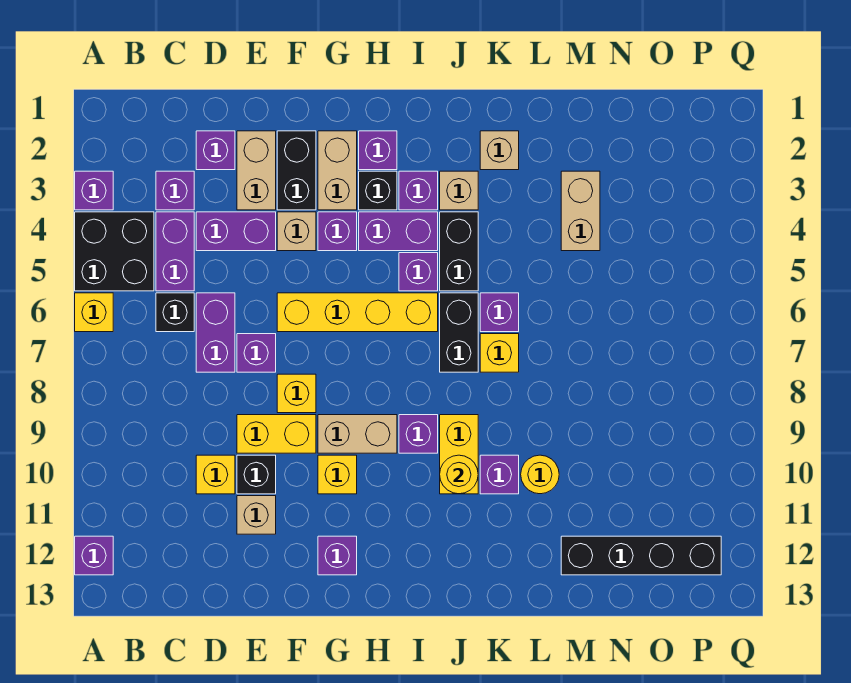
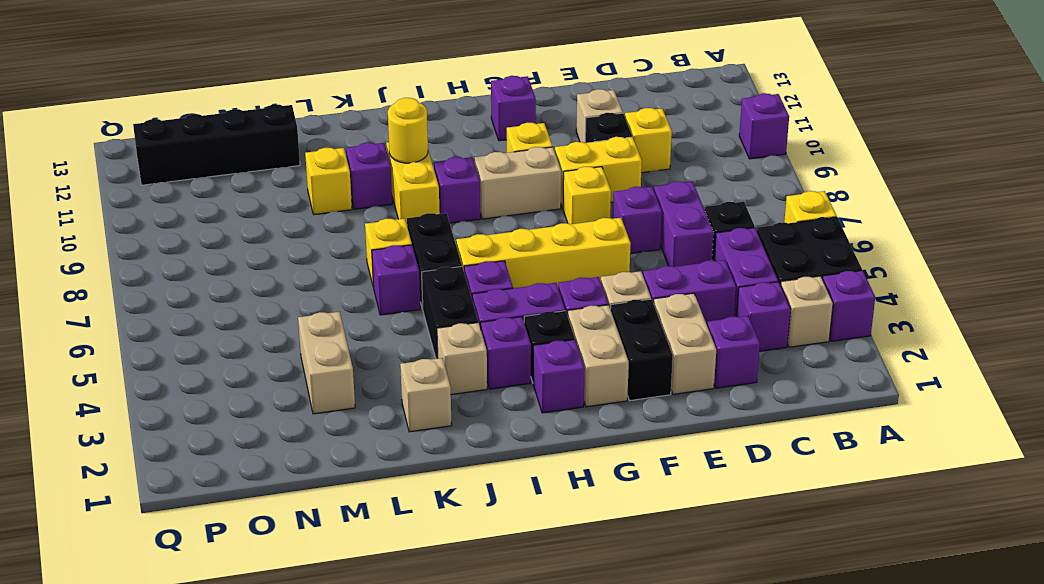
purple 1x1 brick [75,536,113,575] -> purple 1x1 brick moved to [739,93,789,159]
none -> tan 1x1 brick [781,276,833,347]
yellow 1x1 round brick [521,455,559,494] -> yellow 1x1 brick [305,148,352,214]

